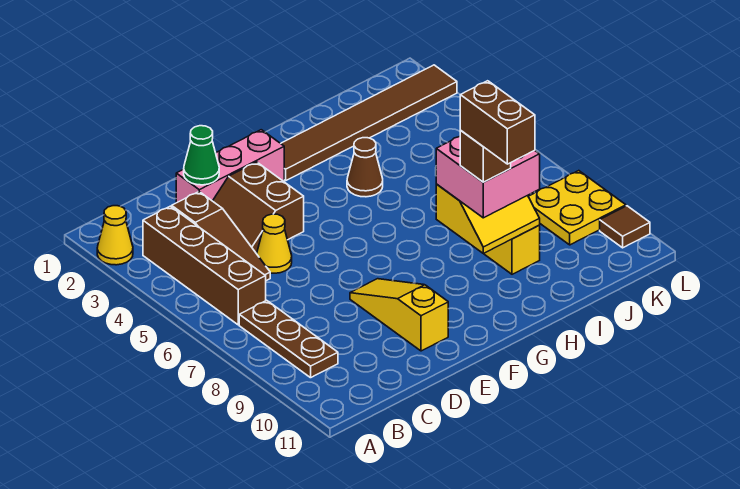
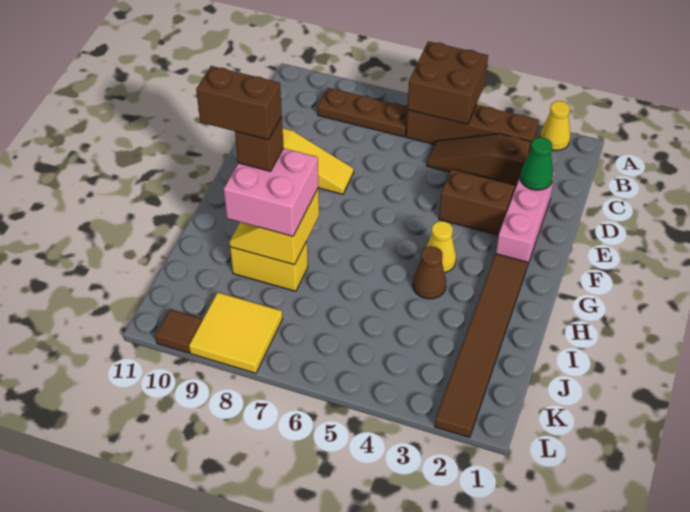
none -> brown 2x2 brick [407,41,488,124]
yellow 1x1 cone [257,214,292,273] -> yellow 1x1 cone moved to [426,221,456,273]
yellow 2x2 plate [528,171,626,245] -> yellow 2x2 tile [189,292,282,373]

